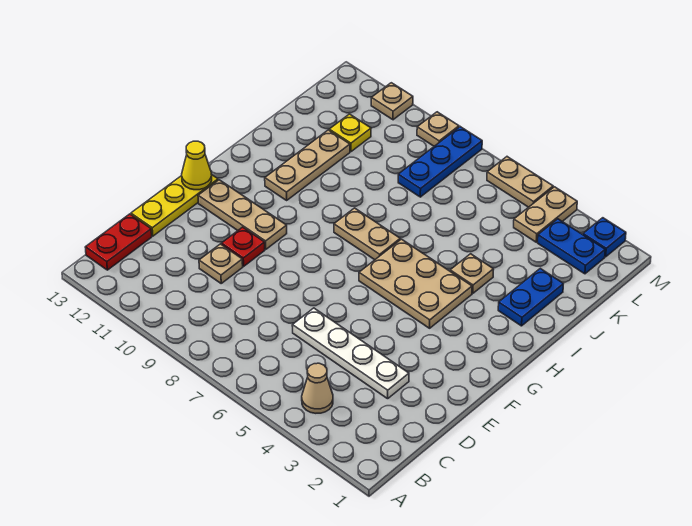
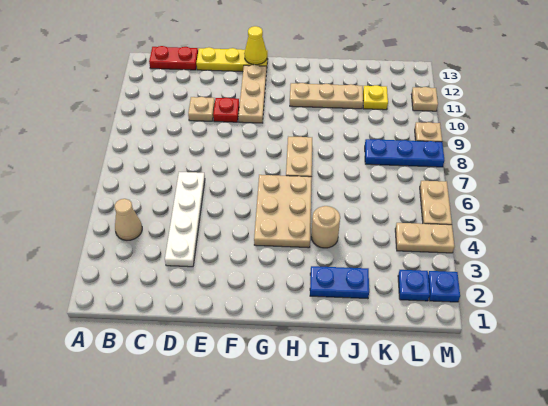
tan 1x1 plate [450,254,494,293] -> tan 1x1 round brick [311,206,340,248]
blue 1x2 plate [538,219,605,274] -> blue 1x1 plate [398,270,430,301]

